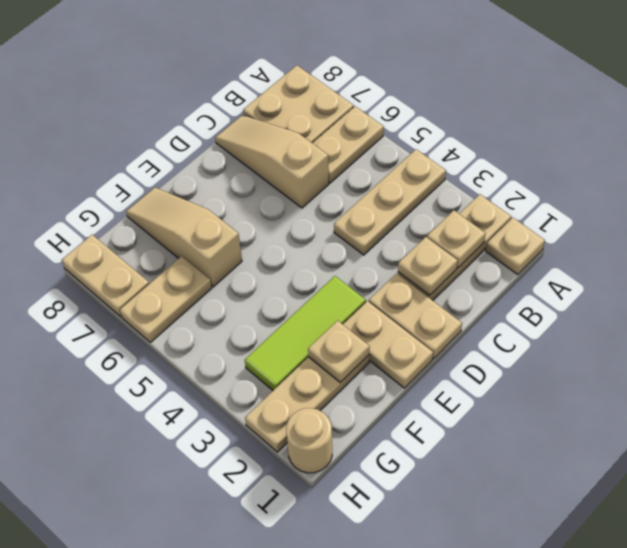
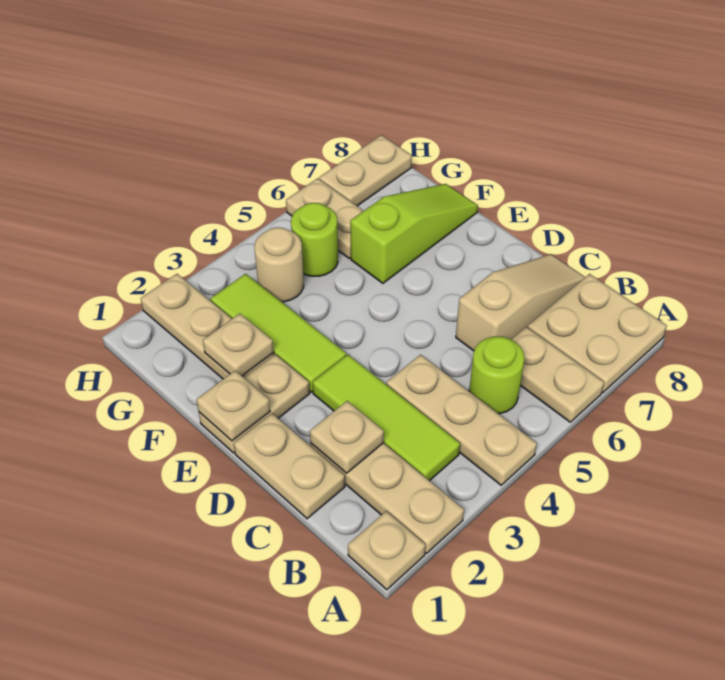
tan 1x1 plate [427,211,486,268] -> tan 1x1 plate moved to [197,371,270,441]
none -> lime 1x3 tile [313,355,460,481]
none -> lime 1x1 round brick [469,336,524,414]
tan 1x2 plate [369,273,462,359] -> tan 1x2 plate turned to [234,414,345,519]
tan 1x3 slope [126,188,242,287] -> lime 1x3 slope [350,184,478,283]
none -> lime 1x1 round brick [291,203,338,276]
tan 1x1 round brick [286,408,332,473] -> tan 1x1 round brick moved to [254,227,304,302]

